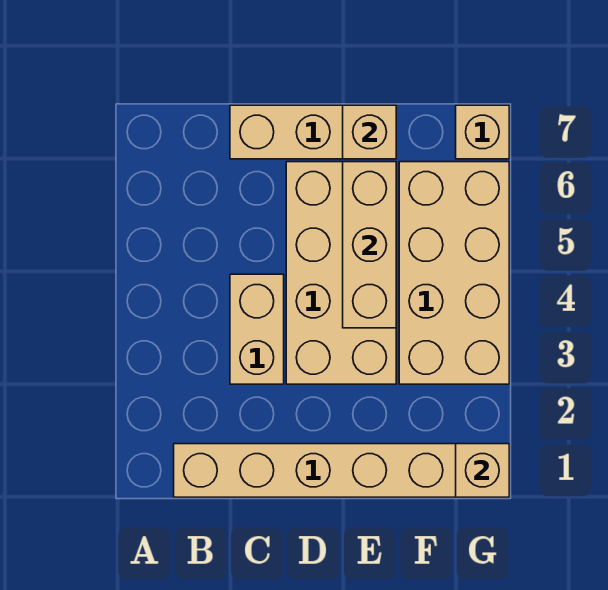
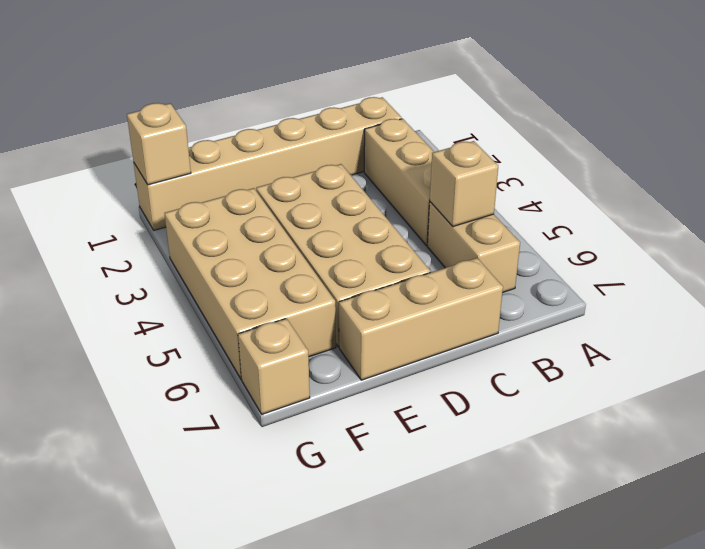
tan 1x2 brick [230,274,284,384] -> tan 1x2 brick moved to [427,202,520,293]
tan 1x3 brick [343,162,396,328] -> tan 1x3 brick moved to [364,119,434,246]
tan 1x1 brick [343,105,396,159] -> tan 1x1 brick moved to [430,141,498,227]

